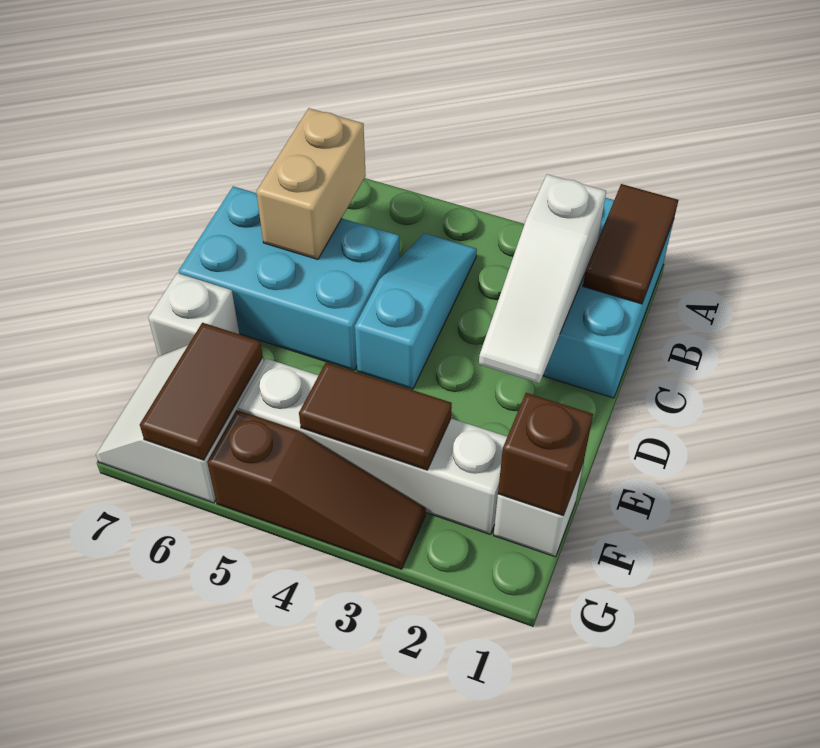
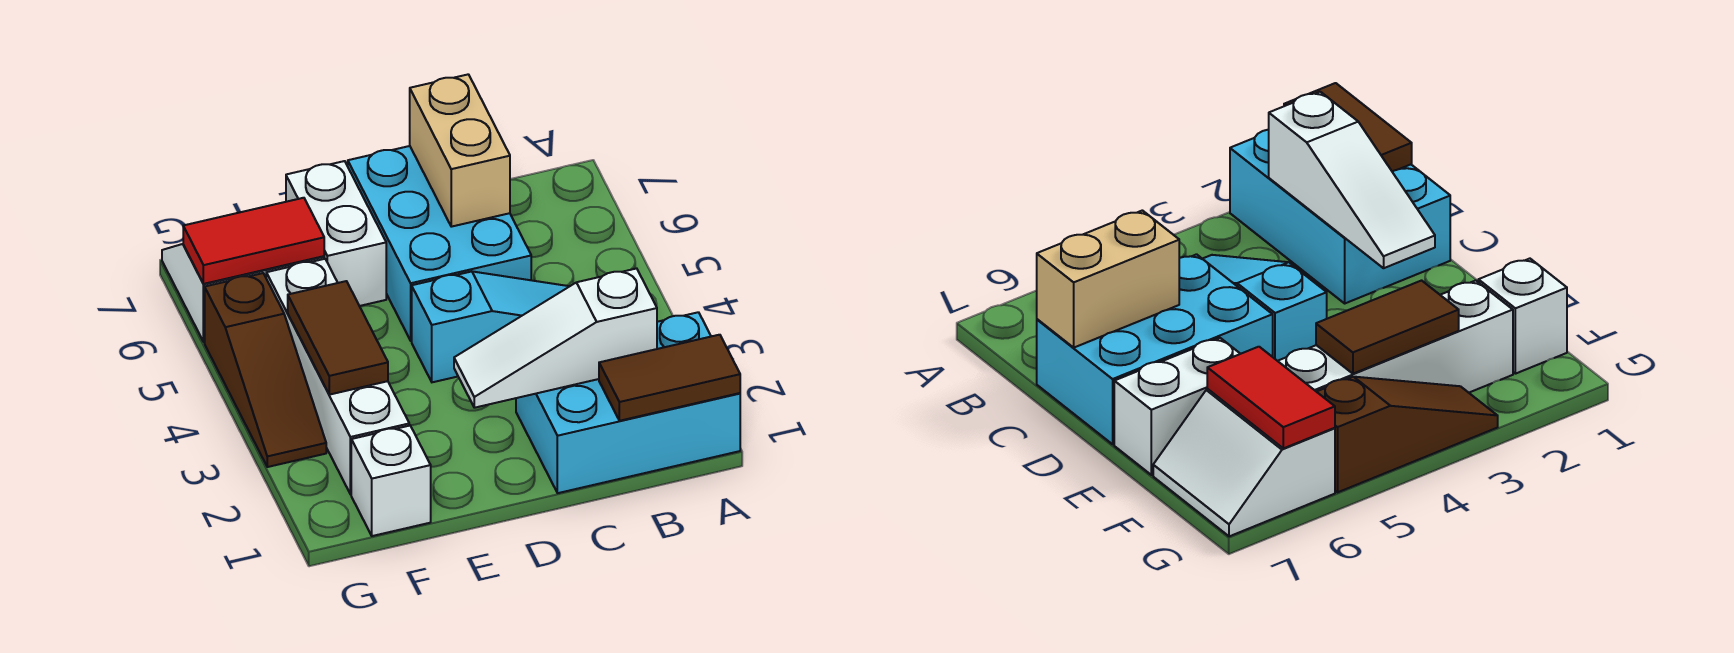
tan 1x2 brick [256,108,366,259] -> tan 1x2 brick turned to [410,74,510,227]
white 1x1 brick [148,273,239,356] -> white 1x2 brick [286,161,386,306]
brown 1x1 brick [498,393,593,516] -> none
brown 1x2 tile [140,323,263,460] -> red 1x2 tile [183,198,324,284]

